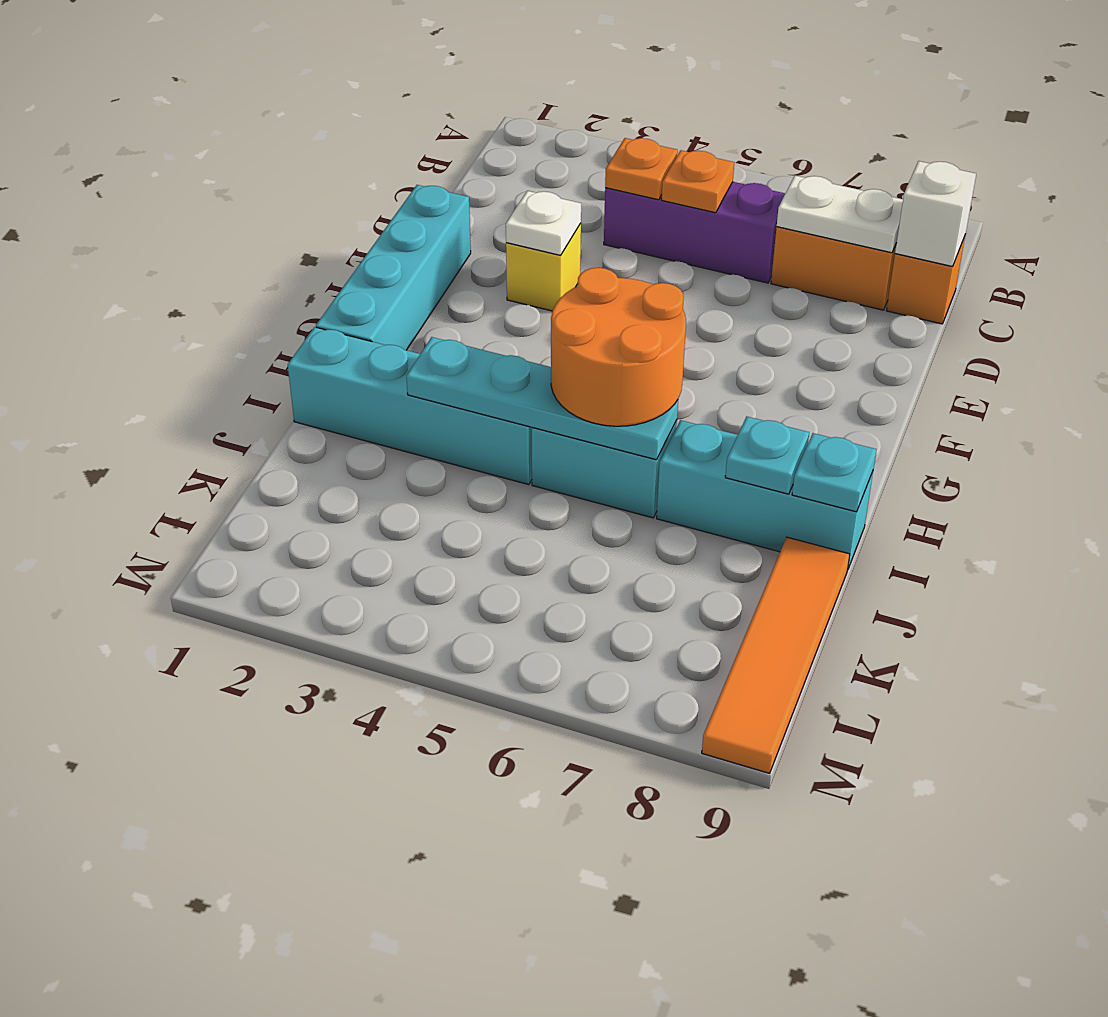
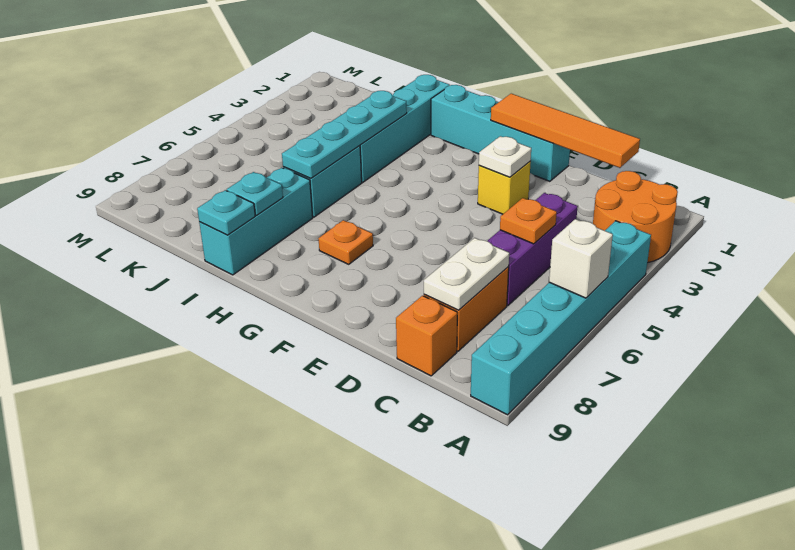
none -> cyan 1x6 brick [471,221,651,415]
orange 1x1 plate [605,138,678,200] -> orange 1x1 plate moved to [319,220,373,264]
white 1x1 brick [895,161,976,267] -> white 1x1 brick moved to [549,219,613,298]
orange 2x2 round brick [551,268,686,426] -> orange 2x2 round brick moved to [593,171,678,263]
orange 1x4 tile [702,537,850,773] -> orange 1x4 tile moved to [491,94,640,168]

